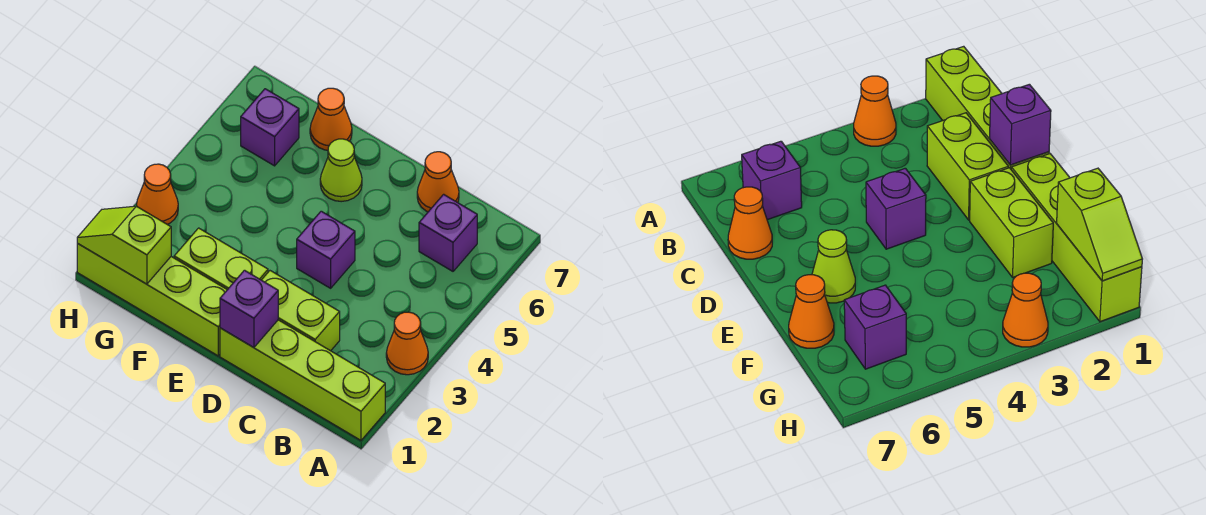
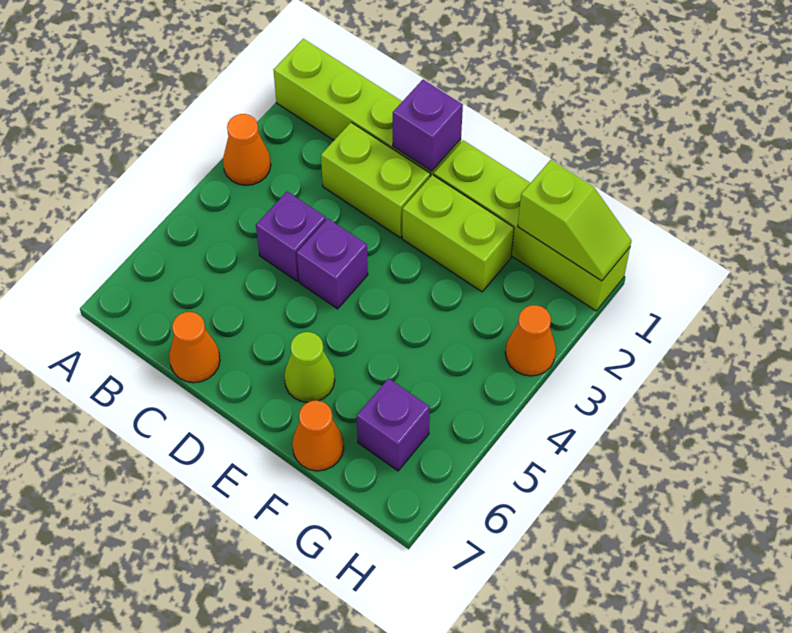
purple 1x1 brick [419,194,477,271] -> purple 1x1 brick moved to [256,191,326,281]

